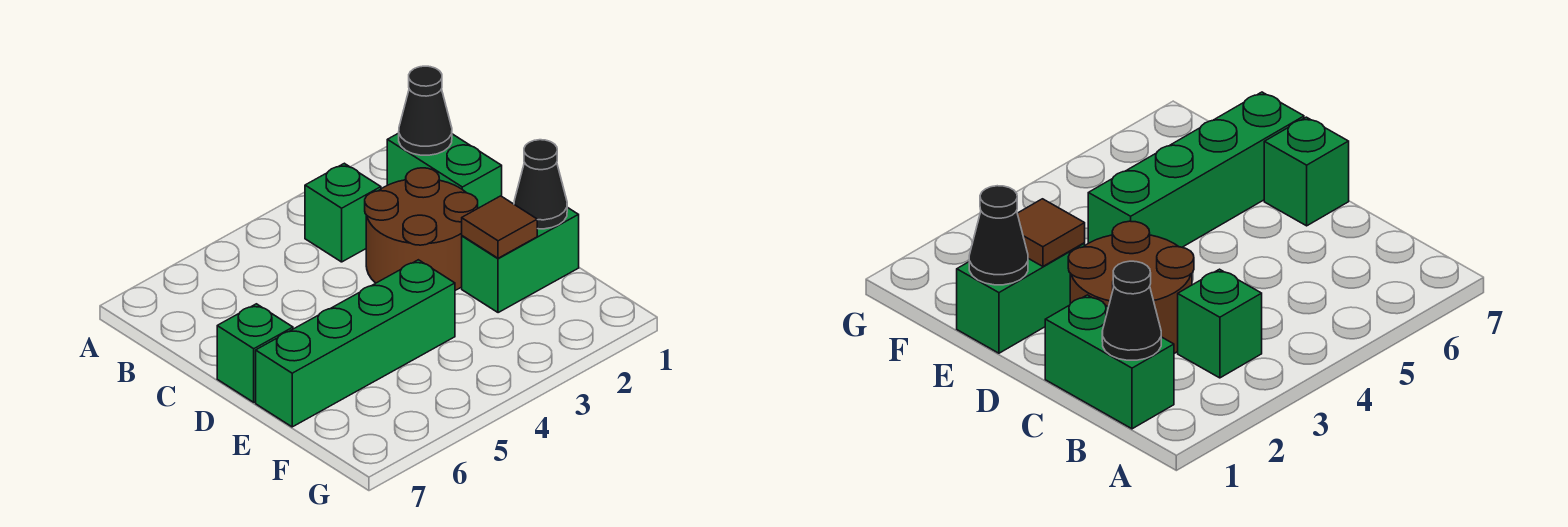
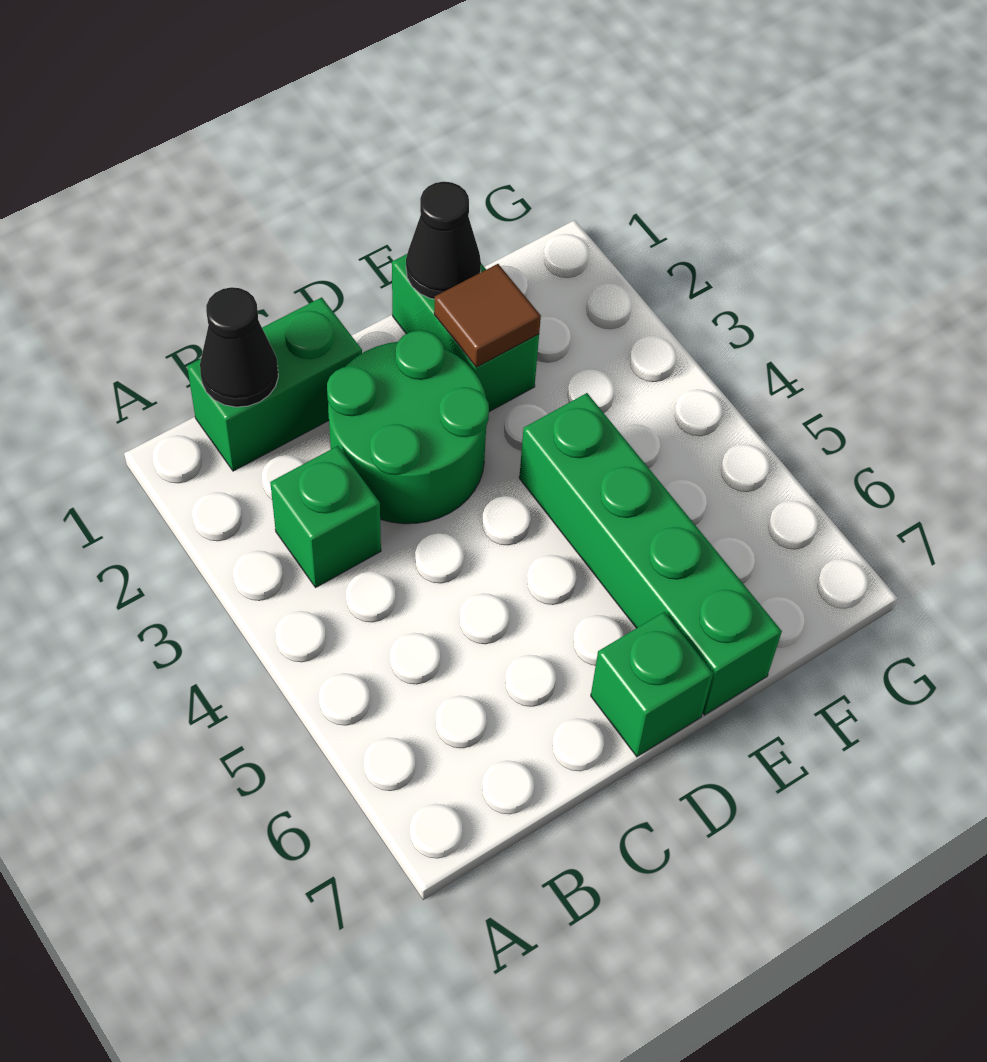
brown 2x2 round brick [365,168,478,290] -> green 2x2 round brick [327,330,489,524]

